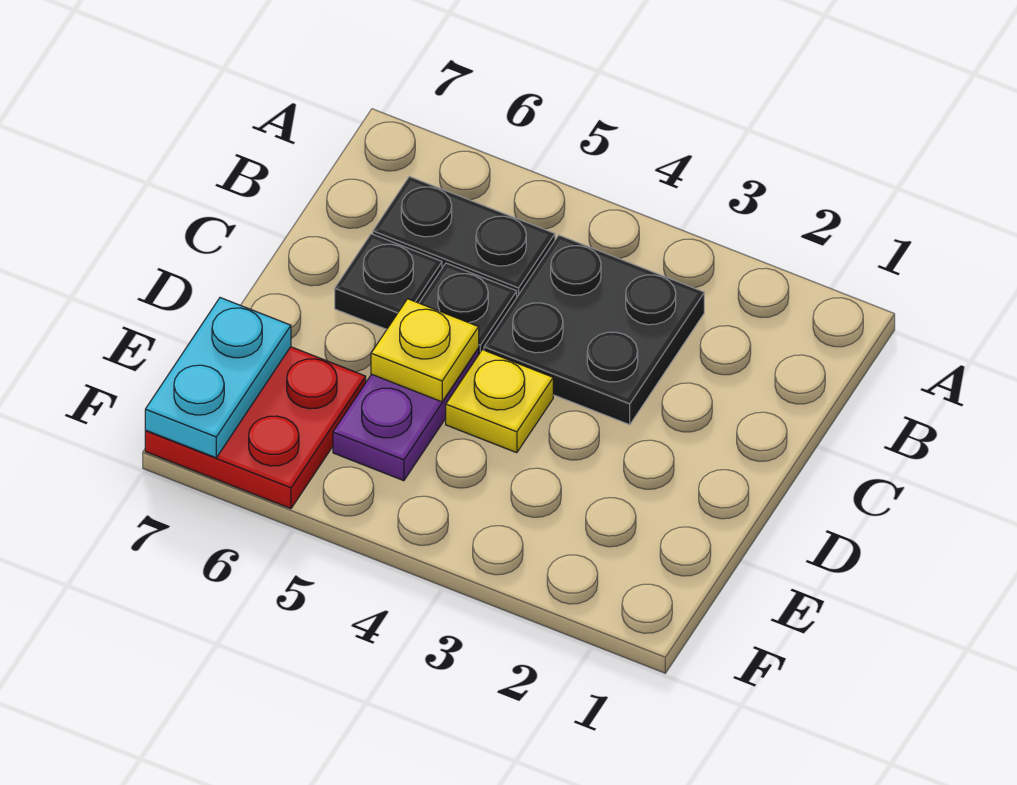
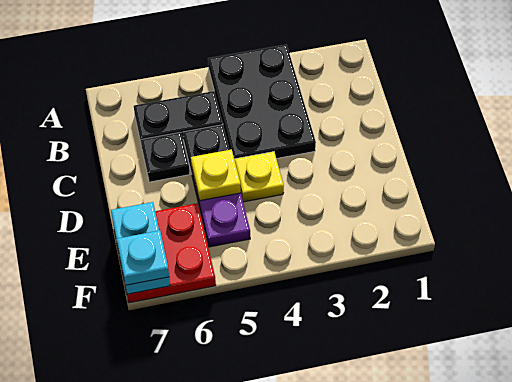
black 2x2 plate [484,235,704,425] -> black 2x3 plate [208,44,316,159]
none -> cyan 1x1 plate [117,231,169,285]

